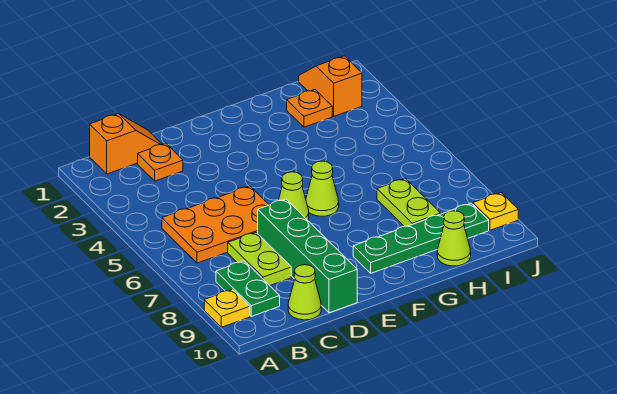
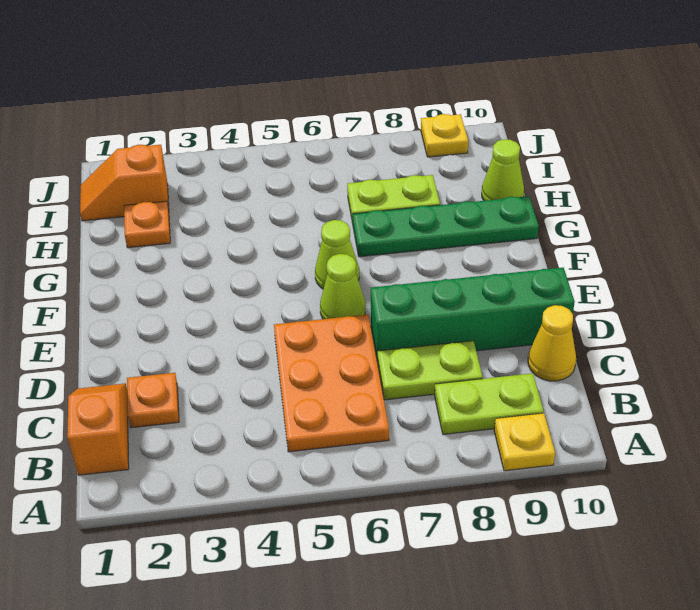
green 1x2 plate [216,261,280,316] -> lime 1x2 plate [435,373,544,435]
lime 1x1 cone [288,265,321,320] -> yellow 1x1 cone [528,305,576,381]
green 1x4 plate [353,203,489,273] -> green 1x4 plate turned to [353,196,539,257]

